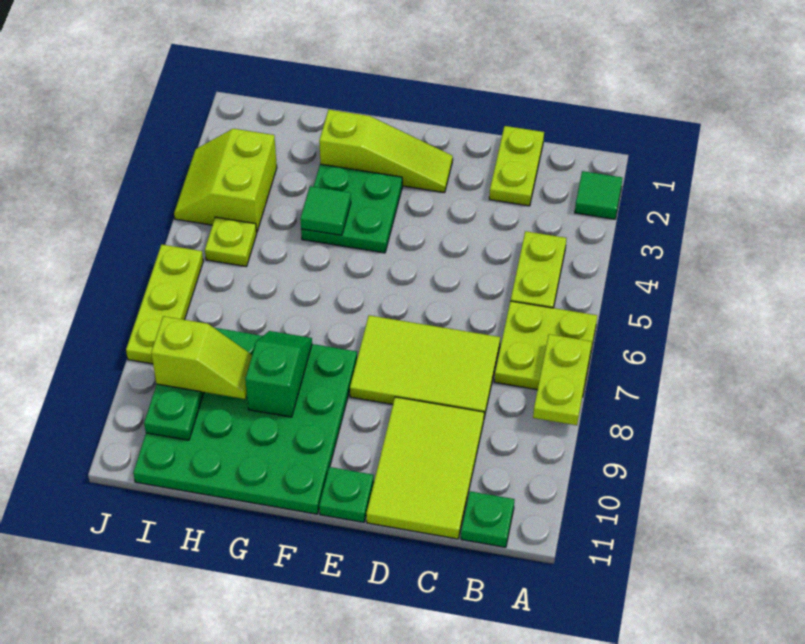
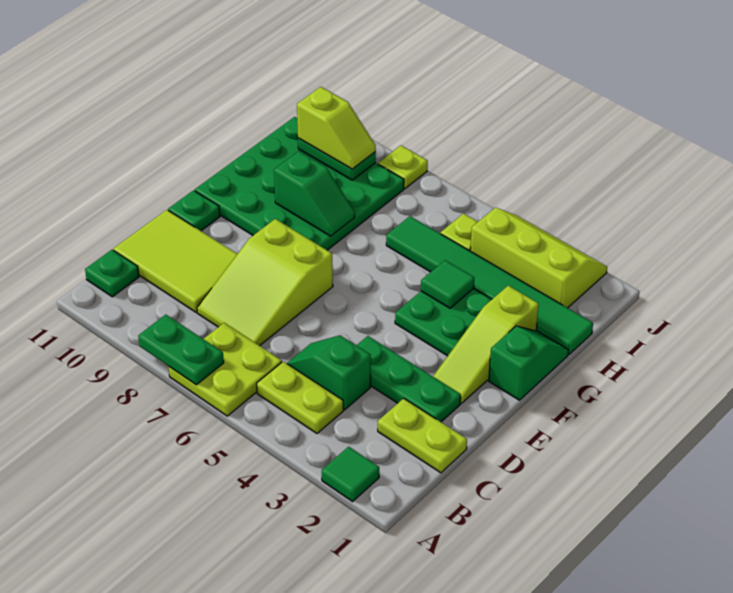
lime 1x2 plate [533,334,592,425] -> green 1x2 plate [138,315,224,385]
none -> green 1x2 slope [287,335,371,410]
lime 2x3 tile [350,315,500,418] -> lime 2x3 slope [197,219,333,346]
none -> green 1x3 plate [357,336,461,422]
none -> green 1x2 slope [489,326,569,400]
none -> green 1x6 tile [386,216,593,354]
lime 1x2 slope [151,316,252,399] -> lime 1x2 slope turned to [297,87,376,169]
lime 2x2 slope [174,129,277,232] -> lime 2x3 slope [470,208,607,308]
lime 1x3 plate [126,244,203,364] -> lime 1x1 plate [378,146,428,189]

